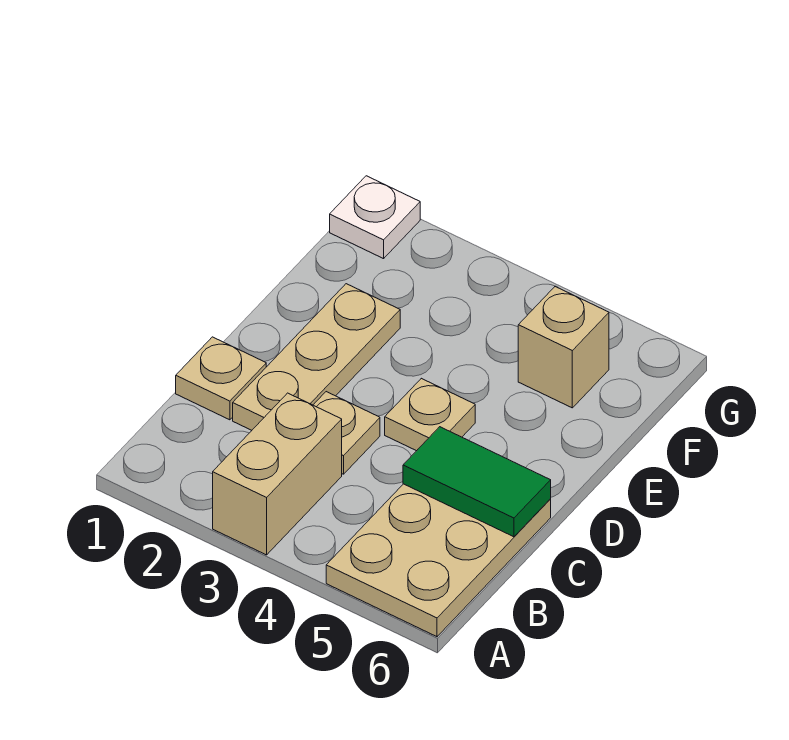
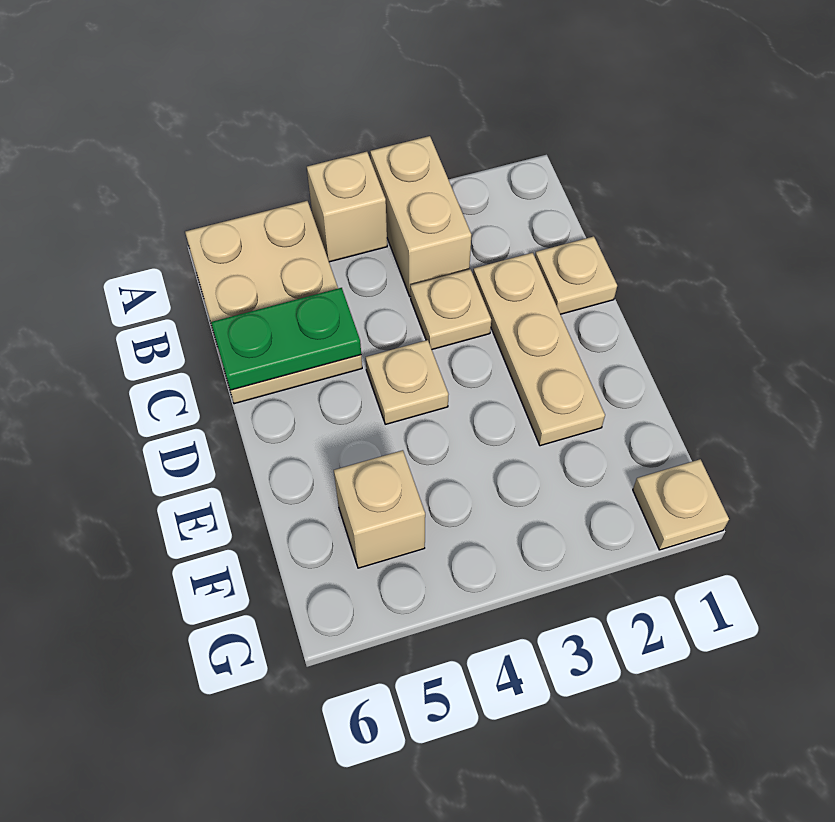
none -> tan 1x1 brick [307,152,387,262]
green 1x2 tile [403,427,551,537] -> green 1x2 plate [211,288,361,390]
white 1x1 plate [330,176,420,259] -> tan 1x1 plate [633,459,729,550]

